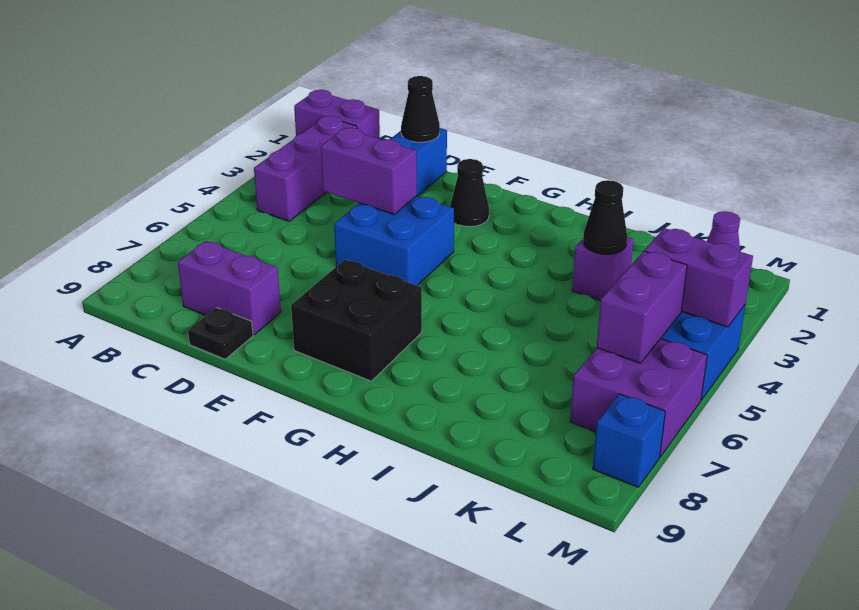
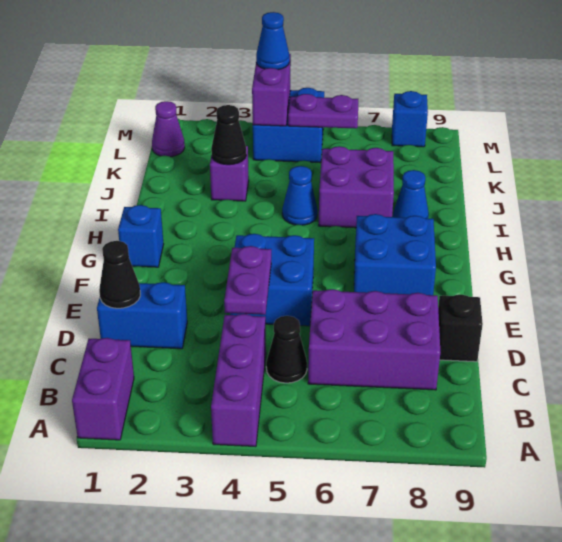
purple 1x3 brick [254,116,357,221] -> purple 1x3 brick turned to [211,314,266,447]
purple 1x2 brick [178,241,281,335] -> purple 2x3 brick [308,289,440,390]
purple 1x2 brick [321,128,417,215] -> purple 1x2 plate [224,246,271,315]
black 1x1 plate [188,308,253,359] -> black 1x1 brick [438,295,483,362]
black 1x1 cone [450,159,489,227] -> black 1x1 cone moved to [266,316,307,383]
black 2x2 brick [291,260,422,381] -> blue 2x2 brick [354,214,436,295]
none -> blue 1x1 brick [118,205,164,267]
none -> blue 1x1 cone [282,166,318,225]
none -> blue 1x1 cone [393,170,429,218]
purple 1x2 brick [597,251,687,363] -> purple 1x2 plate [288,94,358,129]
purple 2x2 brick [570,339,707,457] -> purple 2x2 brick moved to [318,146,394,228]
none -> blue 1x1 cone [256,12,290,70]

